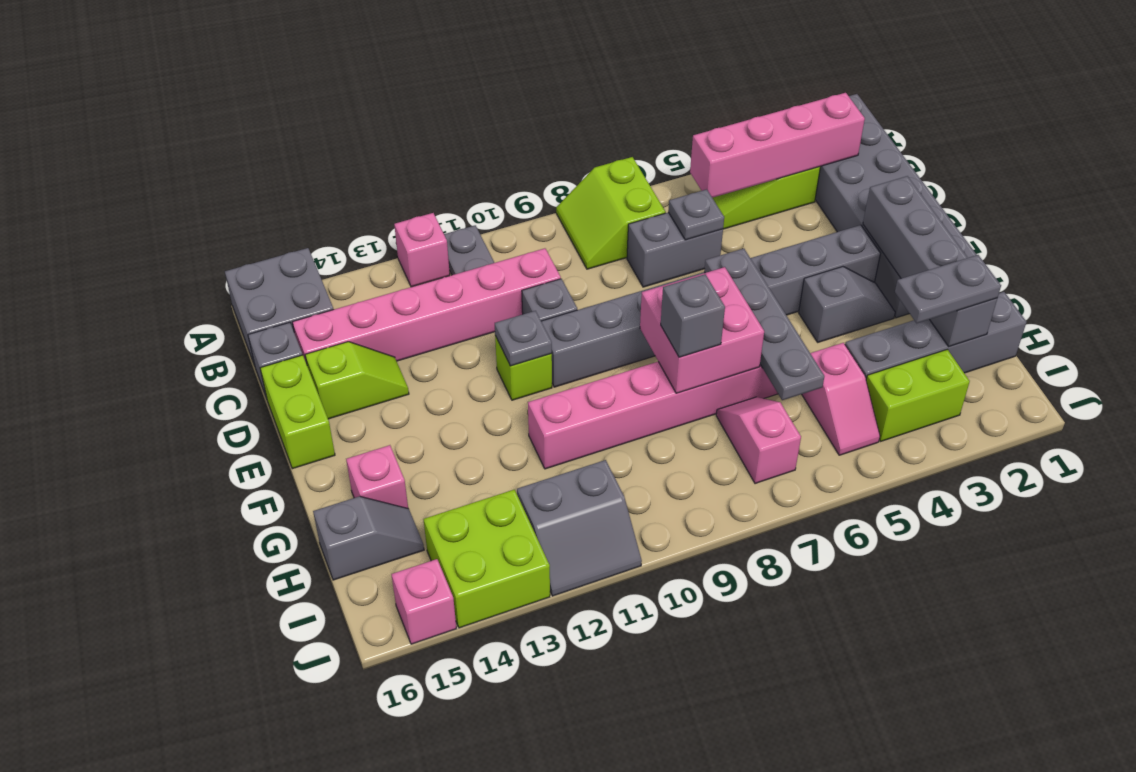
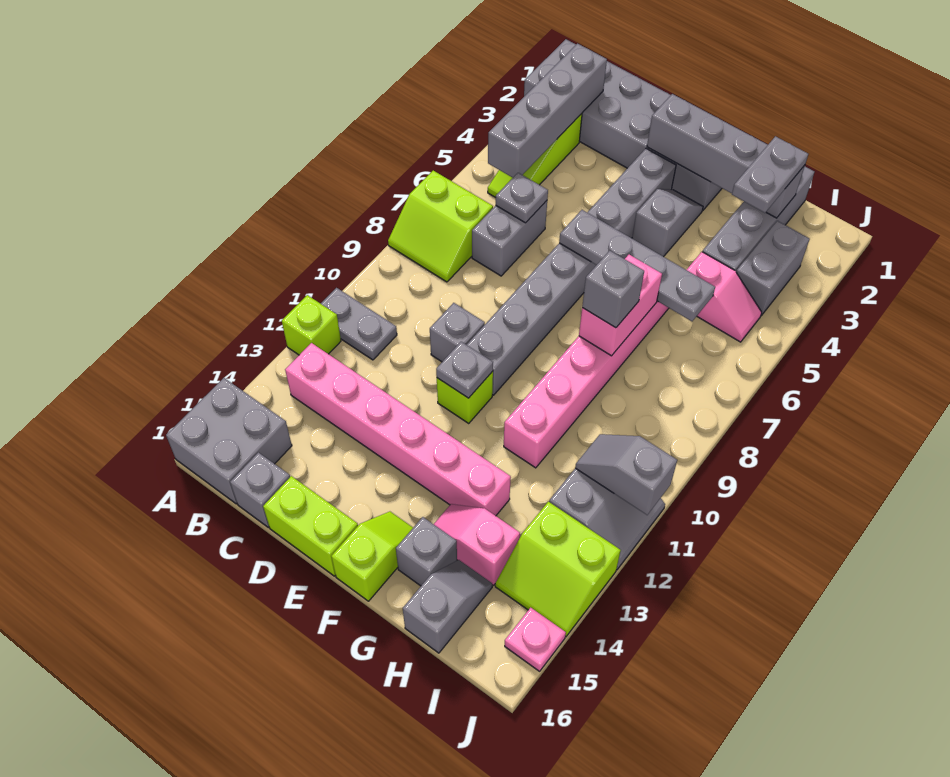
pink 1x1 brick [394,213,450,287] -> lime 1x1 brick [282,295,341,355]
pink 1x4 brick [690,93,865,198] -> grey 1x4 brick [488,44,607,178]
pink 1x6 brick [292,248,561,364] -> pink 1x6 brick turned to [285,343,511,516]
lime 1x2 slope [305,342,409,419] -> lime 1x2 slope moved to [331,512,413,601]
pink 2x2 brick [640,267,764,393] -> pink 1x2 brick [579,255,662,356]
pink 1x1 brick [346,445,408,508] -> grey 1x1 brick [396,517,457,586]
pink 1x2 slope [716,397,801,484] -> pink 1x2 slope moved to [434,504,520,585]
lime 1x2 brick [866,349,970,441] -> grey 1x2 brick [736,221,810,316]
none -> grey 1x2 slope [575,434,677,515]
lime 2x2 brick [424,490,550,628] -> lime 2x2 slope [495,502,621,636]
pink 1x1 brick [391,559,456,644] -> pink 1x1 plate [505,607,566,671]

